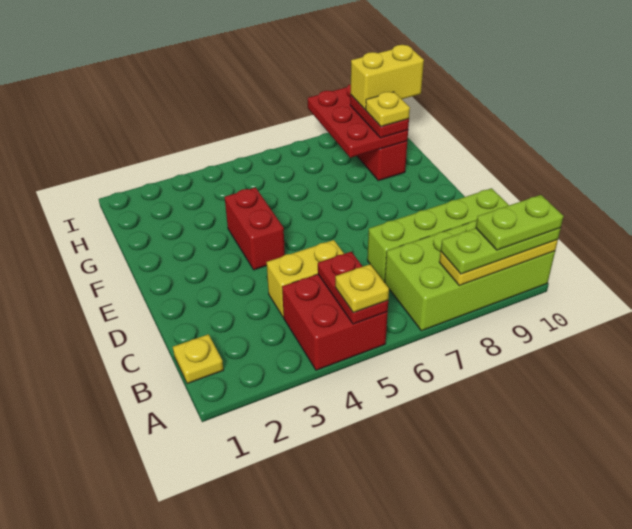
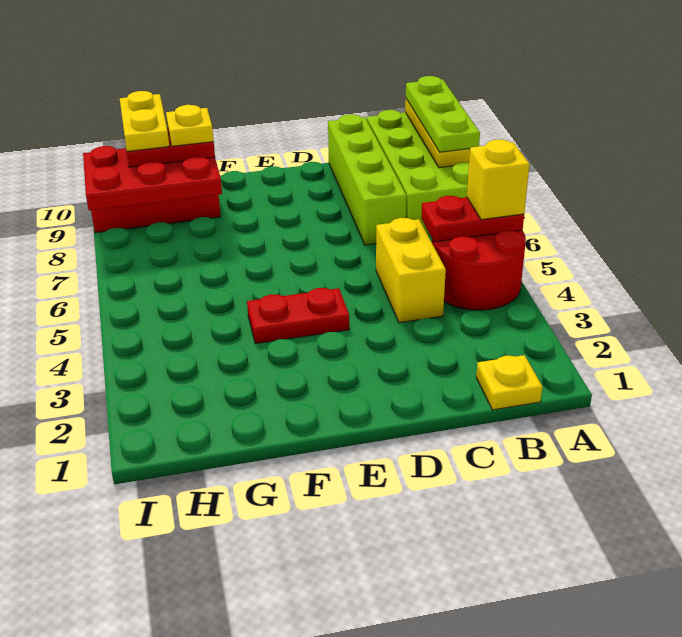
red 2x2 brick [282,274,388,370] -> red 2x2 round brick [432,230,526,310]
yellow 1x1 plate [335,264,389,313] -> yellow 1x1 brick [467,140,530,220]
lime 1x2 plate [476,195,564,250] -> none
red 1x2 brick [225,188,285,270] -> red 1x2 plate [247,288,349,344]
yellow 1x2 brick [350,45,424,110] -> yellow 1x2 plate [120,91,169,151]

